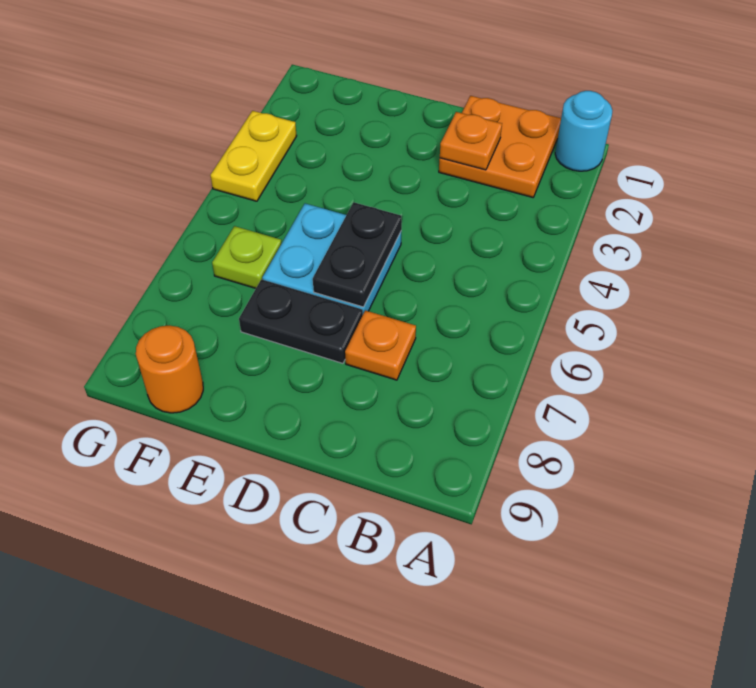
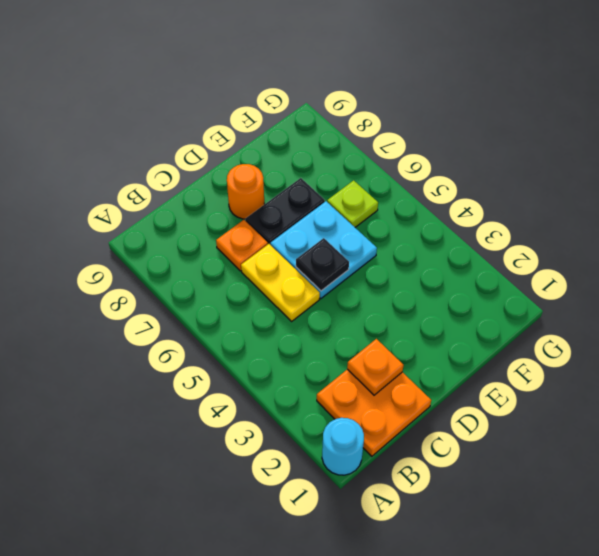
black 1x2 plate [313,202,402,307] -> black 1x1 plate [296,238,349,291]
orange 1x1 round brick [136,326,203,413] -> orange 1x1 round brick moved to [227,164,264,219]
yellow 1x2 plate [210,111,297,201] -> yellow 1x2 plate moved to [241,244,320,321]

